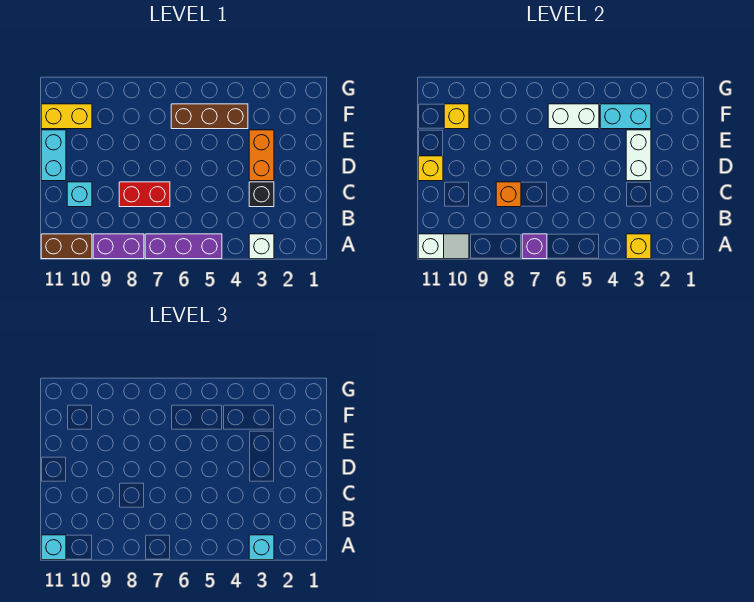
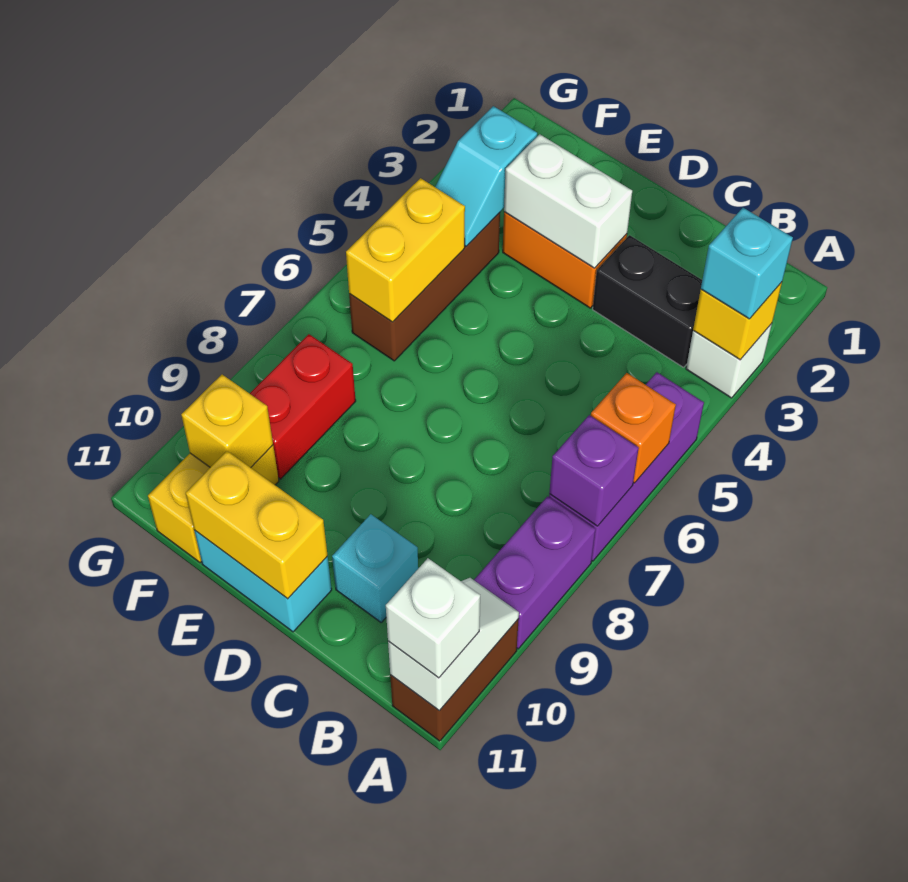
cyan 1x1 brick [41,535,66,560] -> white 1x1 brick [386,558,480,678]
black 1x1 brick [249,182,274,207] -> black 1x2 brick [593,235,702,367]
red 1x2 brick [119,182,170,207] -> red 1x2 brick moved to [250,334,356,479]
orange 1x1 brick [496,182,521,207] -> orange 1x1 brick moved to [591,373,676,483]
yellow 1x1 brick [418,156,443,181] -> yellow 1x2 brick [186,451,328,599]
cyan 1x2 brick [600,104,651,129] -> cyan 1x2 slope [435,106,537,246]
white 1x2 brick [548,104,599,129] -> yellow 1x2 brick [346,178,465,322]

